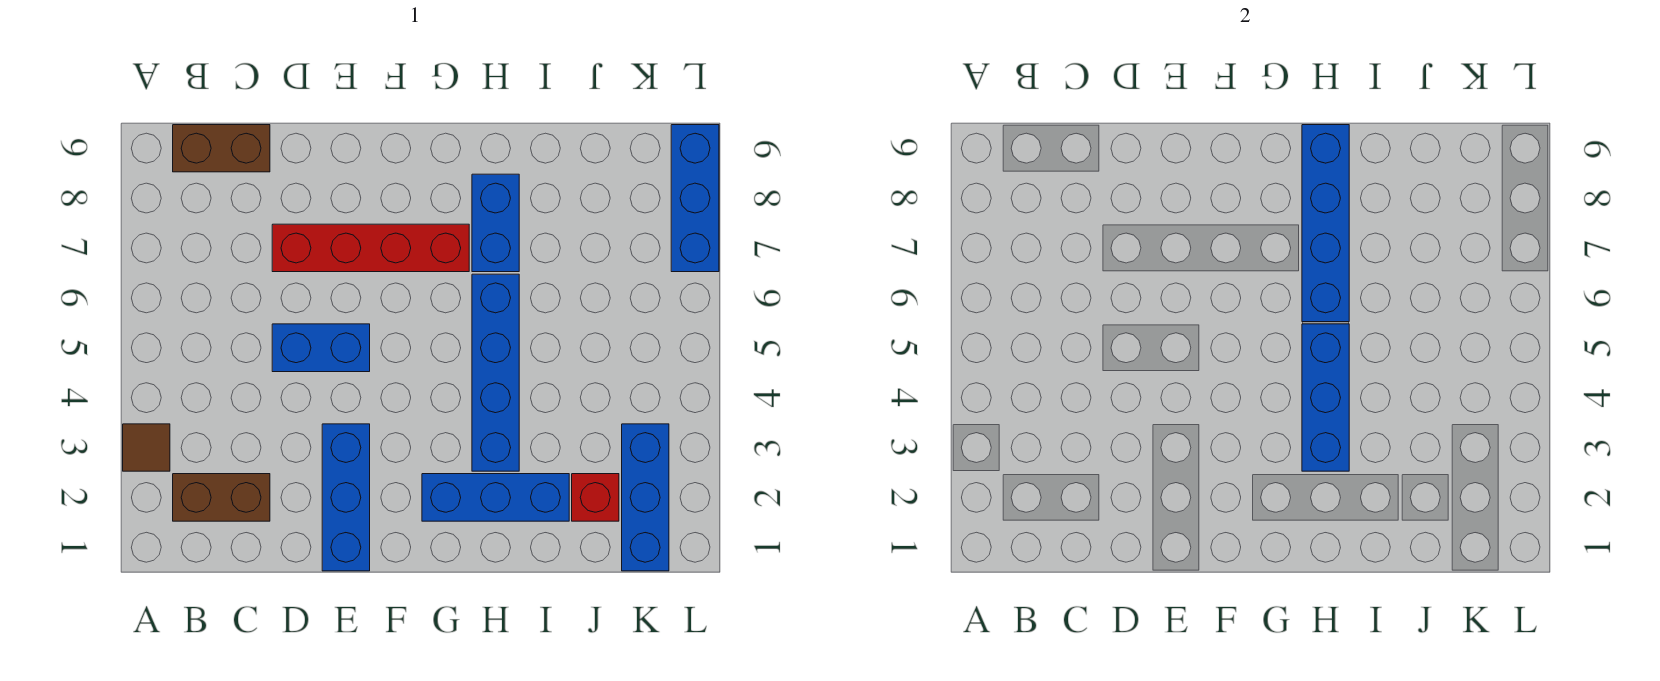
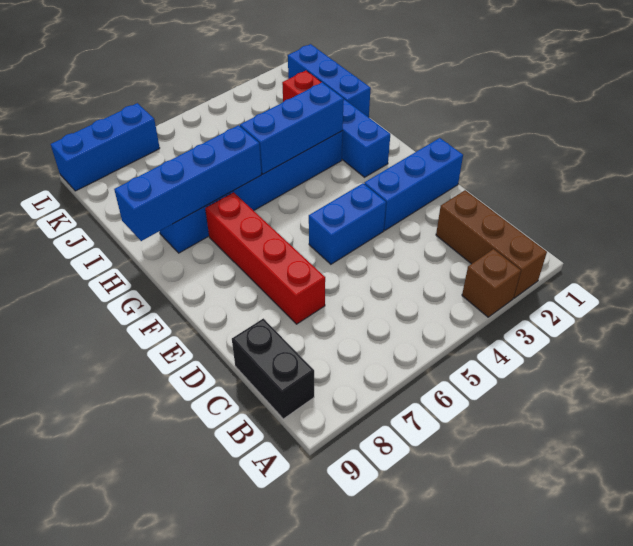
brown 1x1 tile [123,424,170,471] -> brown 1x1 brick [462,249,521,317]
brown 1x2 brick [173,474,270,521] -> brown 1x3 brick [436,190,547,298]
brown 1x2 brick [173,125,270,172] -> black 1x2 brick [232,318,314,419]
blue 1x2 brick [272,324,370,372] -> blue 1x2 brick turned to [309,183,386,264]
blue 1x3 brick [622,424,669,571] -> blue 1x3 brick turned to [288,44,371,117]

